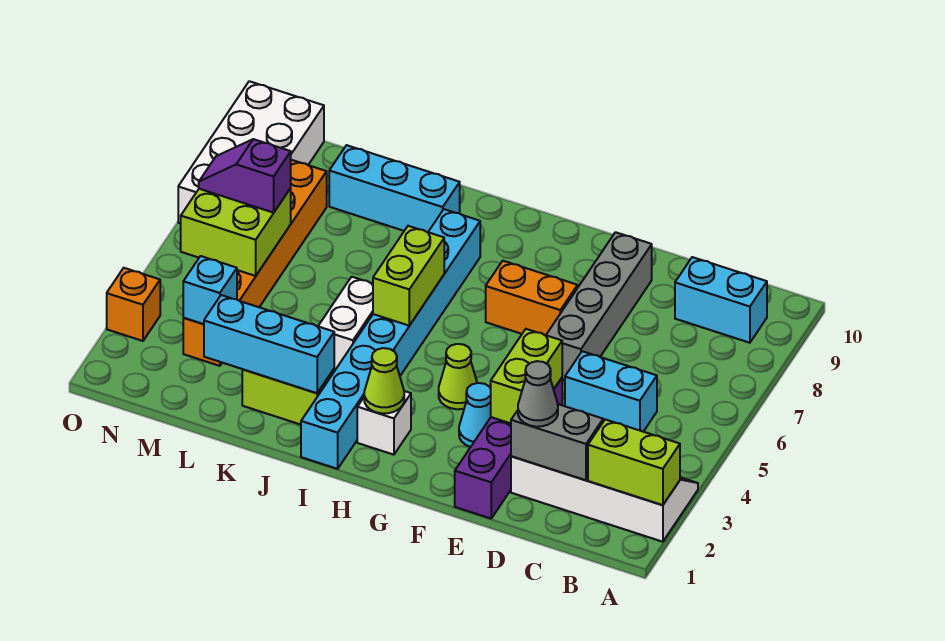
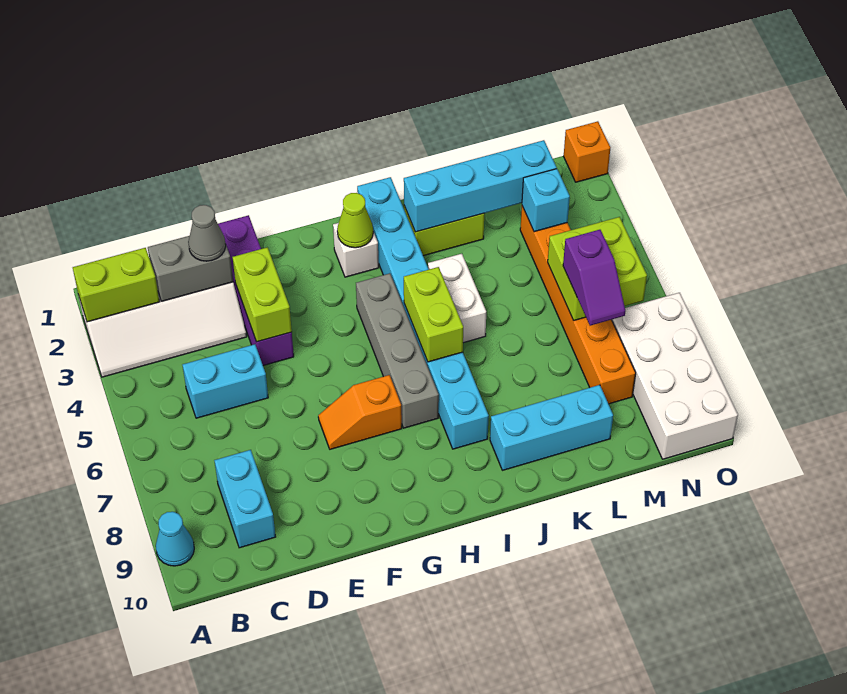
cyan 1x2 brick [675,257,767,343] -> cyan 1x2 brick turned to [214,450,276,548]
grey 1x4 brick [546,232,652,380] -> grey 1x4 brick moved to [356,273,439,428]
cyan 1x1 cone [459,383,491,447] -> cyan 1x1 cone moved to [156,512,194,566]
orange 1x2 brick [486,261,578,335] -> orange 1x2 slope [318,375,402,449]
lime 1x1 cone [439,344,477,409] -> none
cyan 1x3 brick [204,295,334,393] -> cyan 1x4 brick [404,140,557,232]
purple 1x2 slope [199,139,291,213] -> purple 1x2 slope turned to [563,230,625,326]
orange 1x1 brick [107,268,160,341] -> orange 1x1 brick moved to [564,121,610,182]

